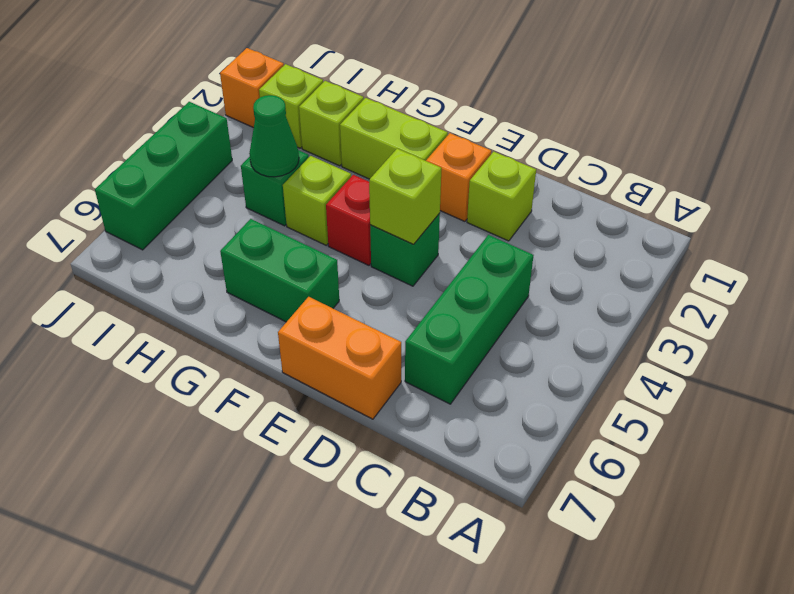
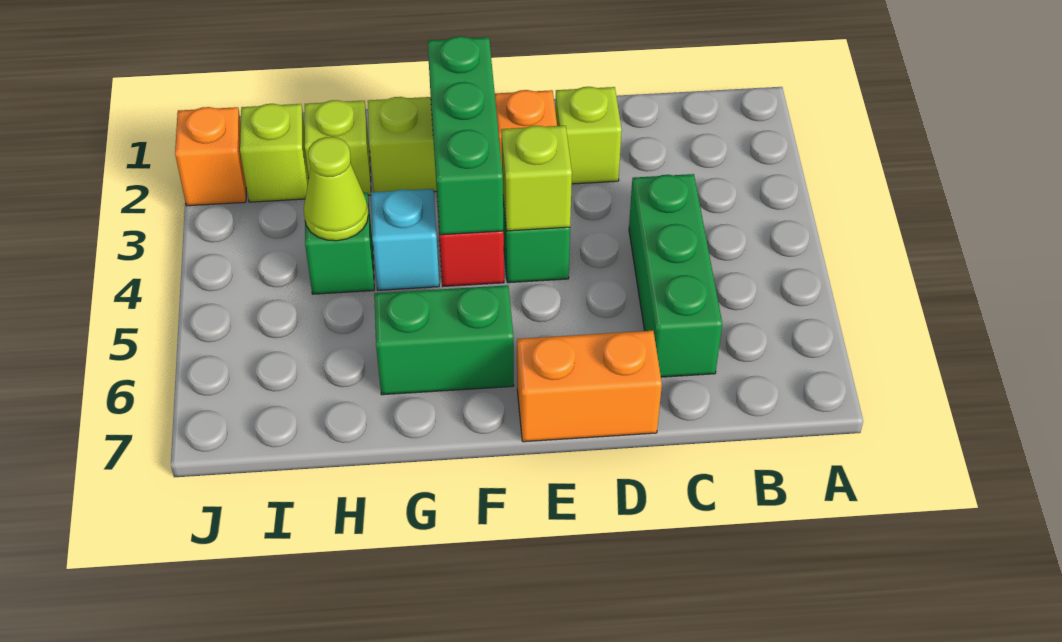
lime 1x1 brick [283,156,351,245] -> cyan 1x1 brick [371,189,439,290]
green 1x1 cone [249,95,299,177] -> lime 1x1 cone [304,137,368,241]
green 1x3 brick [95,102,232,250] -> green 1x3 brick moved to [428,36,503,235]

